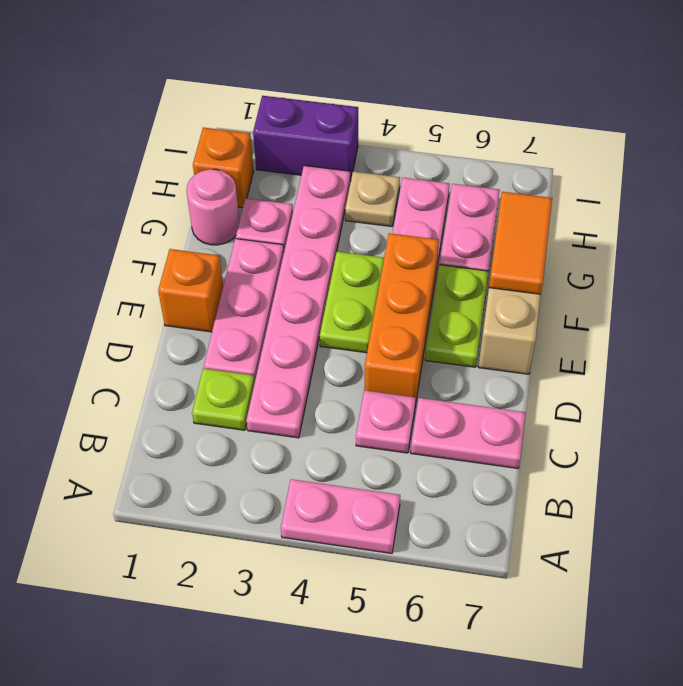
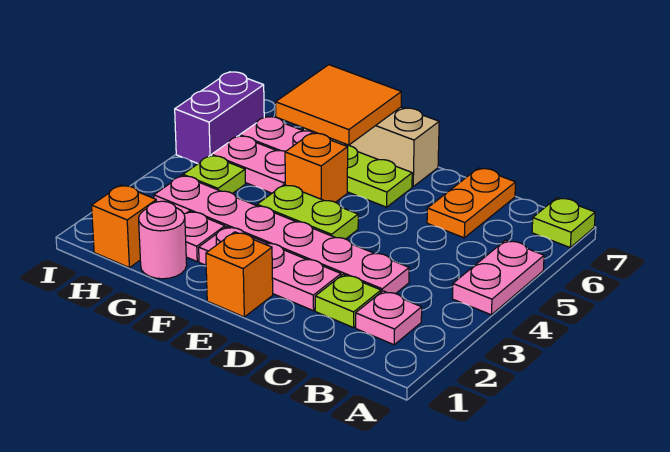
none -> lime 1x1 plate [532,198,595,247]
pink 1x1 plate [356,390,416,453] -> pink 1x1 plate moved to [356,291,422,345]
pink 1x2 plate [411,398,526,468] -> orange 1x2 plate [427,168,516,238]
orange 1x3 brick [364,233,439,405] -> orange 1x1 brick [285,133,348,202]
orange 1x2 tile [489,192,552,294] -> orange 2x2 tile [276,65,401,145]
tan 1x1 plate [345,172,400,227] -> lime 1x1 plate [183,155,245,193]
purple 1x2 brick [253,96,358,178] -> purple 1x2 brick moved to [175,72,264,164]

